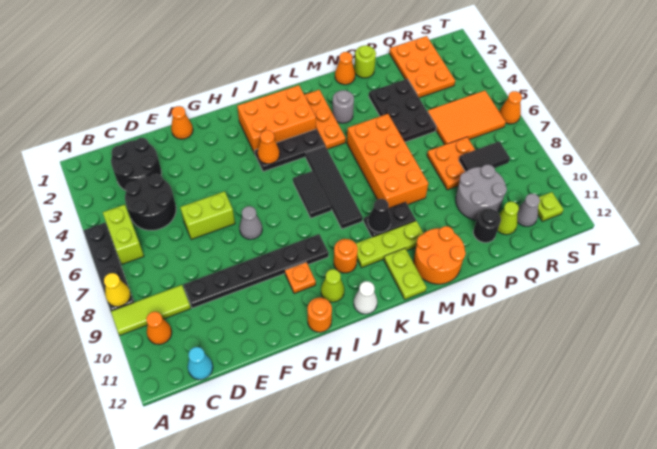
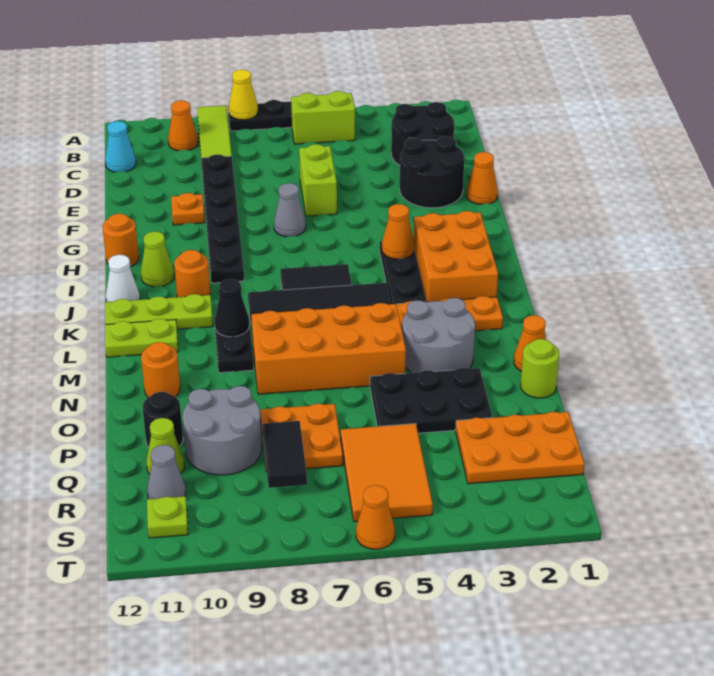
black 2x2 round brick [125,174,176,230] -> black 2x2 round brick moved to [400,136,464,208]
orange 1x1 plate [285,262,316,294] -> orange 1x1 plate moved to [171,193,205,225]
lime 1x3 plate [356,221,424,268] -> lime 1x3 plate turned to [105,294,213,329]
grey 1x1 round brick [332,90,354,123] -> grey 2x2 round brick [402,298,475,373]
orange 2x2 round brick [414,226,466,284] -> orange 1x1 round brick [141,342,180,398]

